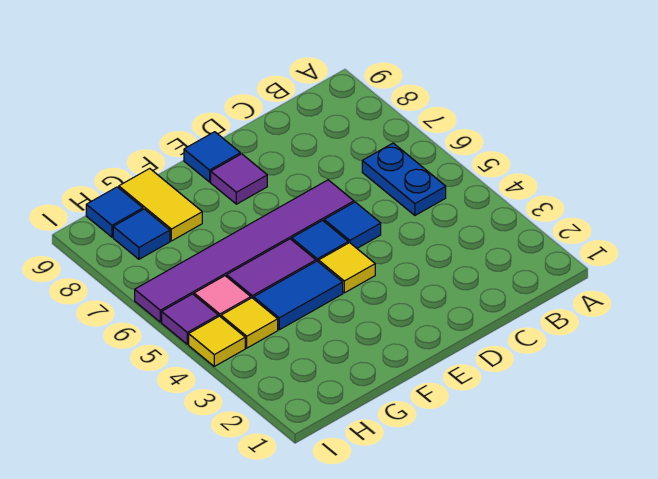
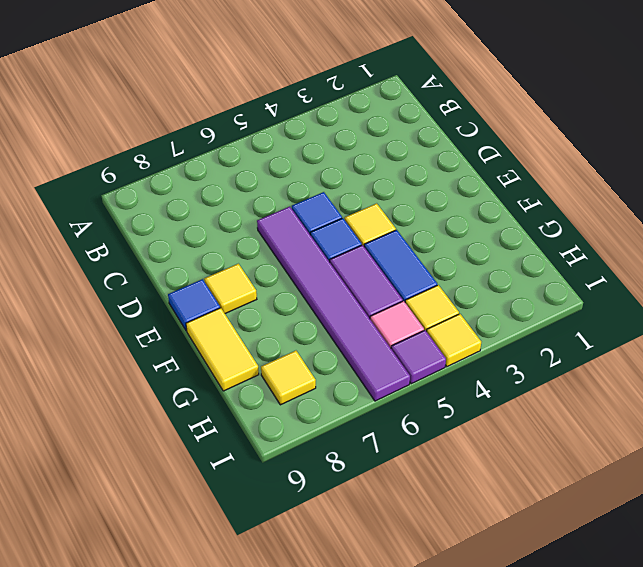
blue 1x2 plate [362,143,446,215] -> none
purple 1x1 tile [211,154,267,204] -> yellow 1x1 tile [204,264,257,313]
yellow 1x2 tile [119,169,202,241] -> yellow 1x2 tile turned to [186,308,259,391]
blue 1x1 tile [113,209,170,259] -> yellow 1x1 tile [261,351,316,405]
blue 1x1 tile [86,187,143,237] -> none

